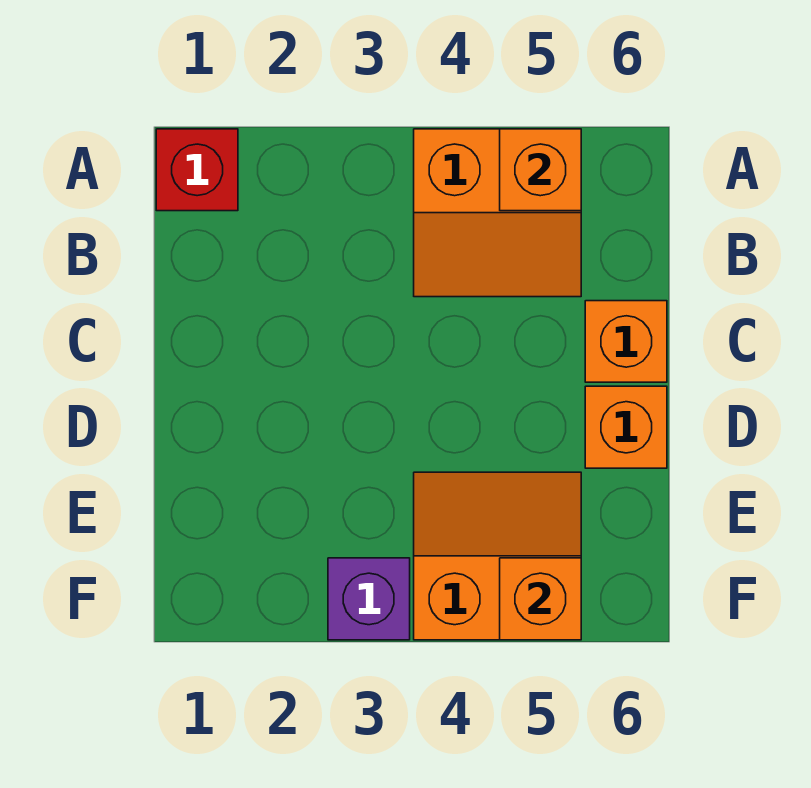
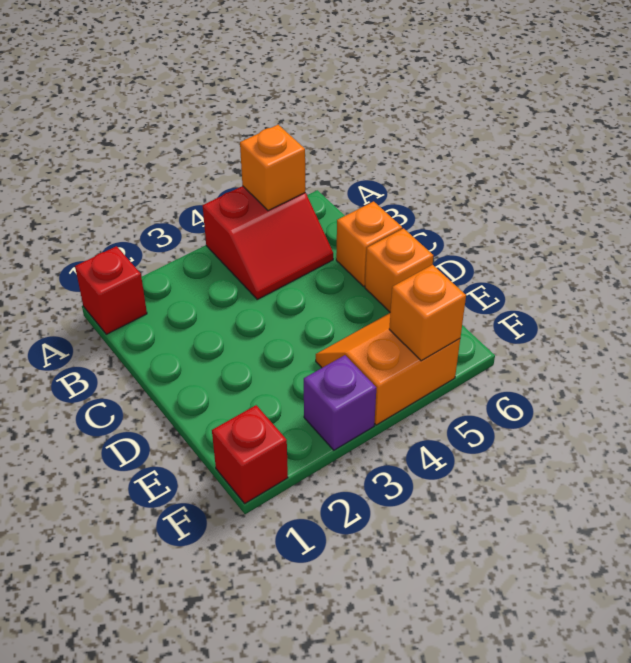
orange 2x2 slope [414,129,581,297] -> red 2x2 slope [203,186,333,299]
none -> red 1x1 brick [212,405,288,503]

